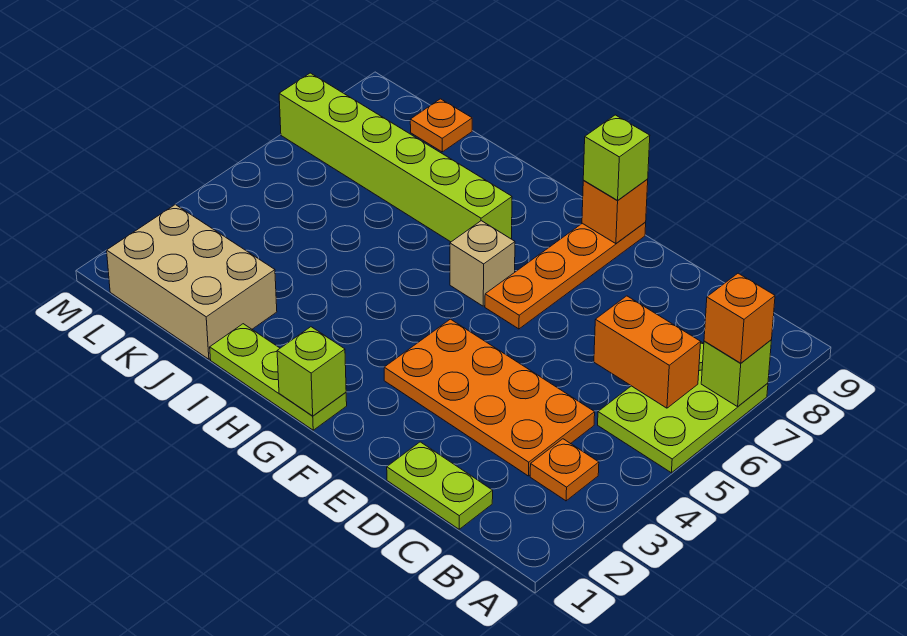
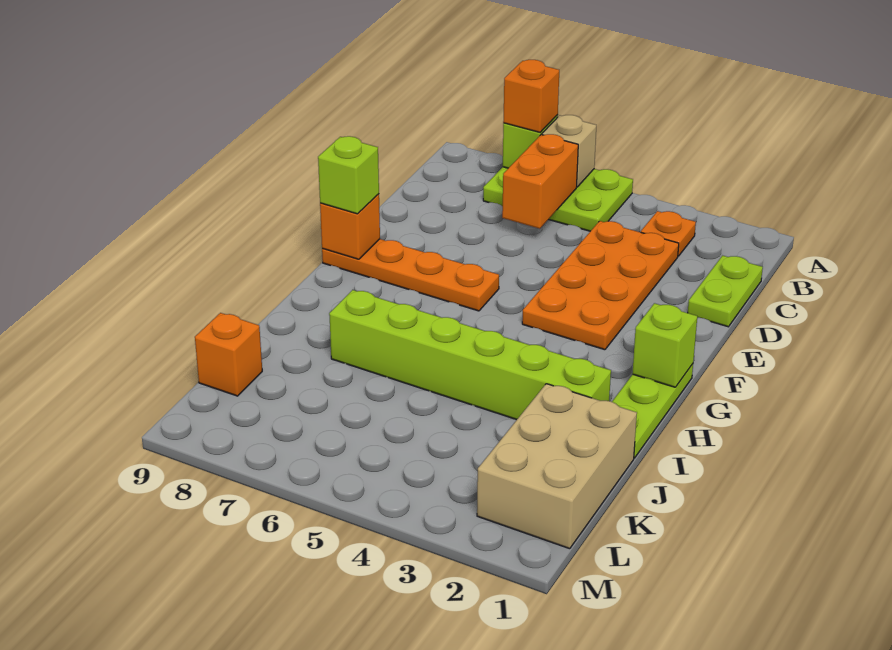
tan 1x1 brick [450,221,515,306] -> tan 1x1 brick moved to [542,115,596,187]
lime 1x6 brick [279,73,512,242] -> lime 1x6 brick turned to [329,290,611,420]
orange 1x1 plate [410,99,472,152] -> orange 1x1 brick [195,313,262,396]

